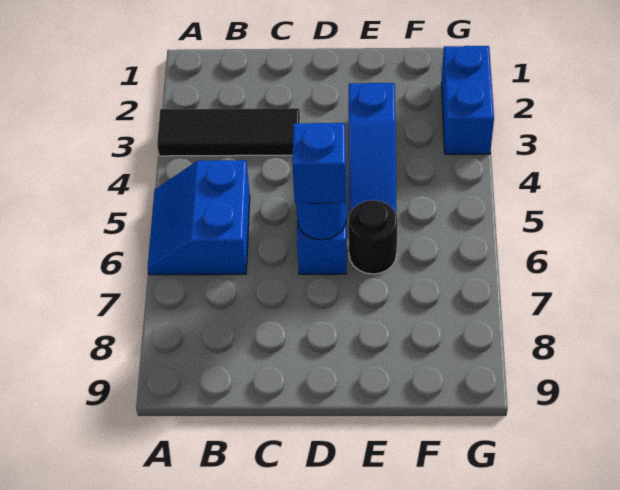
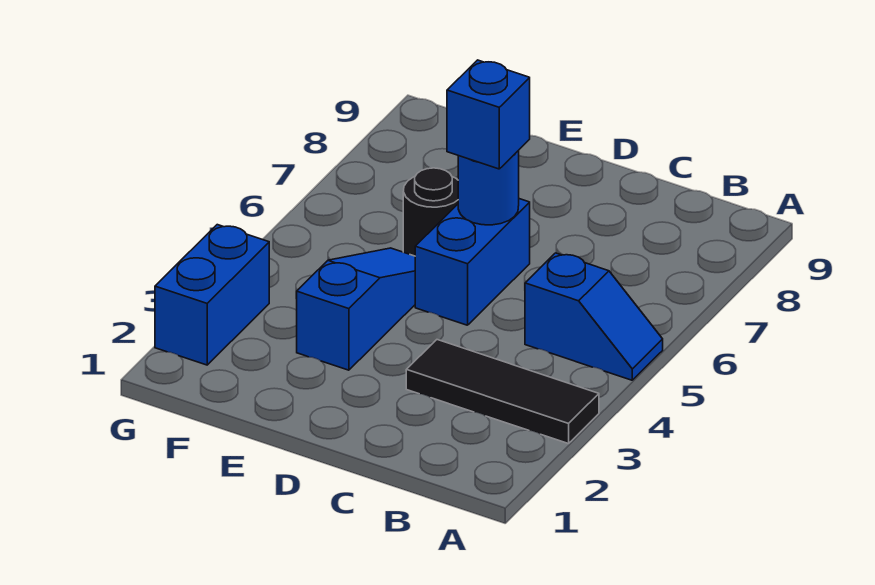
blue 2x2 slope [148,160,250,275] -> blue 1x2 slope [525,253,663,380]

